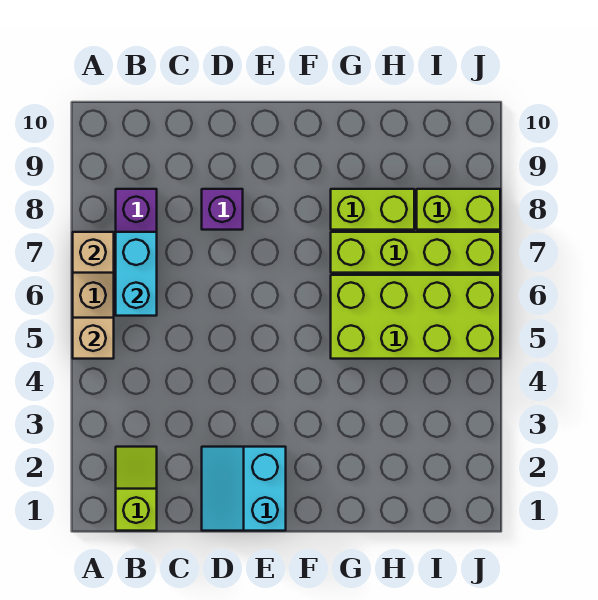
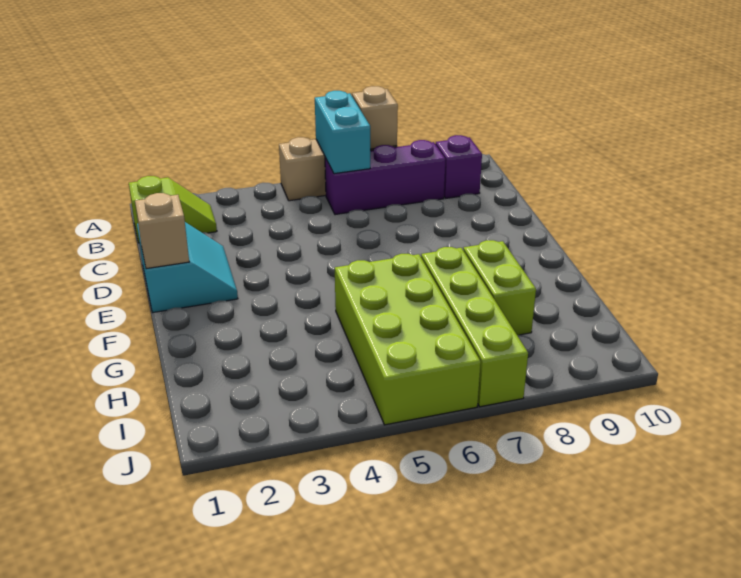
tan 1x1 brick [73,318,114,359] -> tan 1x1 brick moved to [135,193,189,269]
cyan 1x2 brick [116,232,157,316] -> cyan 1x2 brick turned to [315,91,370,174]
cyan 2x2 slope [202,447,286,531] -> cyan 2x2 slope turned to [137,222,238,313]
purple 1x1 brick [202,189,243,230] -> purple 1x1 brick moved to [436,135,482,198]
lime 1x2 brick [417,189,500,230] -> none

